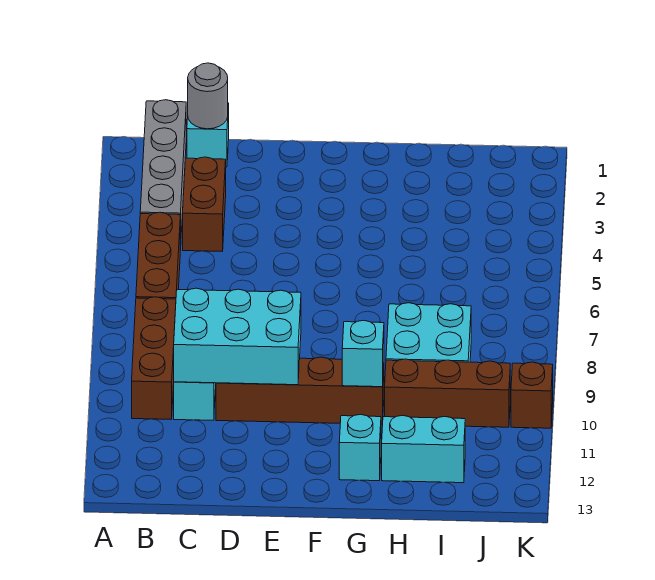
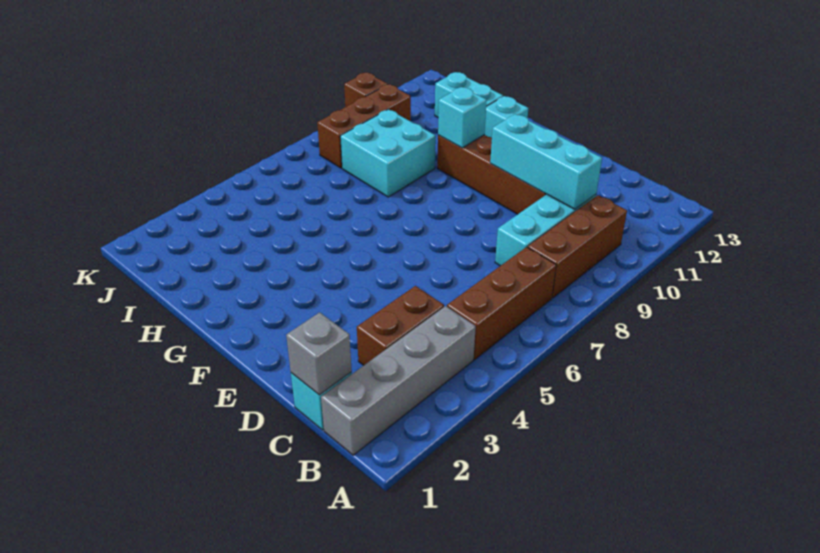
grey 1x1 round brick [188,63,228,129] -> grey 1x1 brick [286,312,352,395]
cyan 2x3 brick [174,288,301,385] -> cyan 1x3 brick [490,114,602,209]
brown 1x3 brick [385,359,510,427] -> brown 1x3 brick turned to [317,84,411,168]

